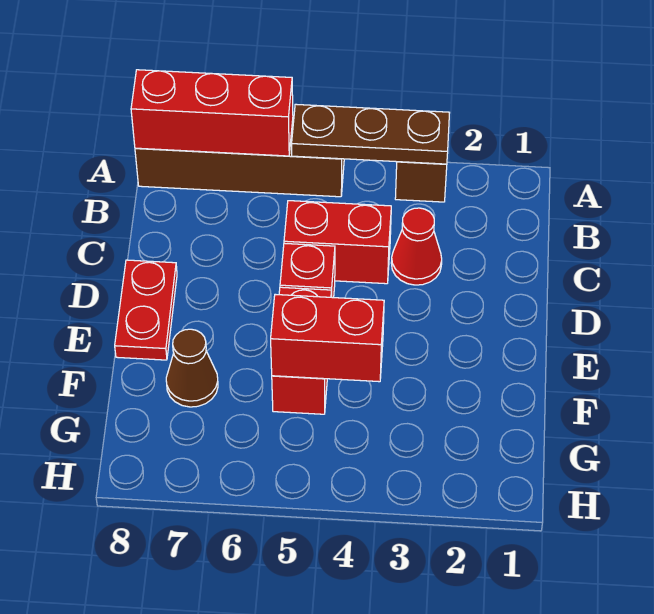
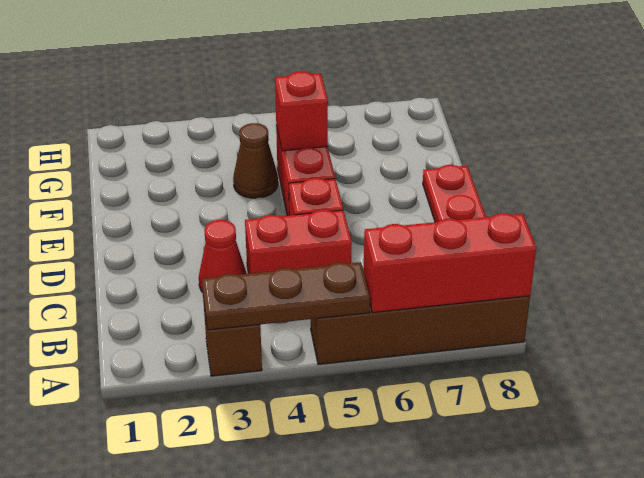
red 1x2 brick [271,294,384,382] -> red 1x1 brick [275,72,328,151]
brown 1x1 cone [166,329,218,407] -> brown 1x1 cone moved to [233,123,278,198]

